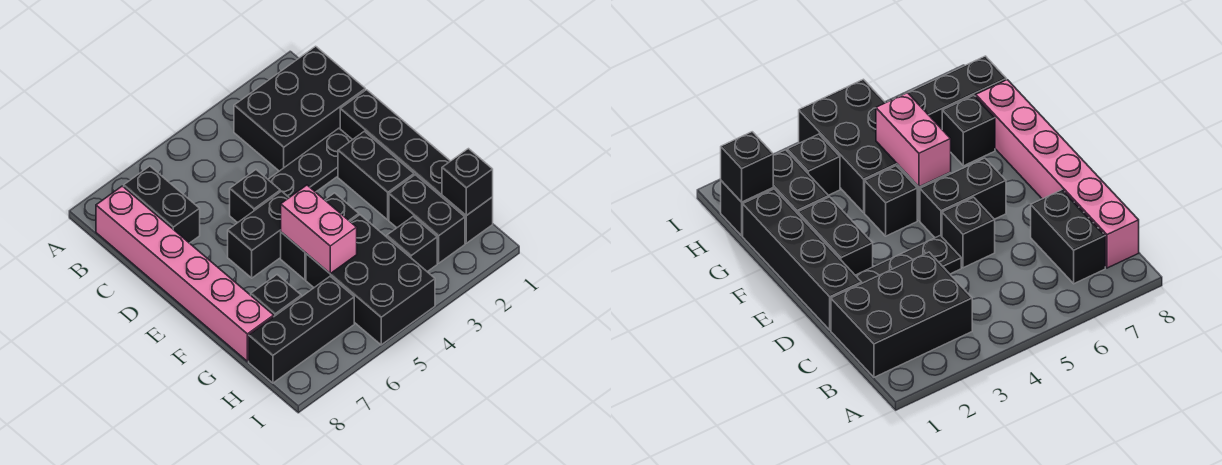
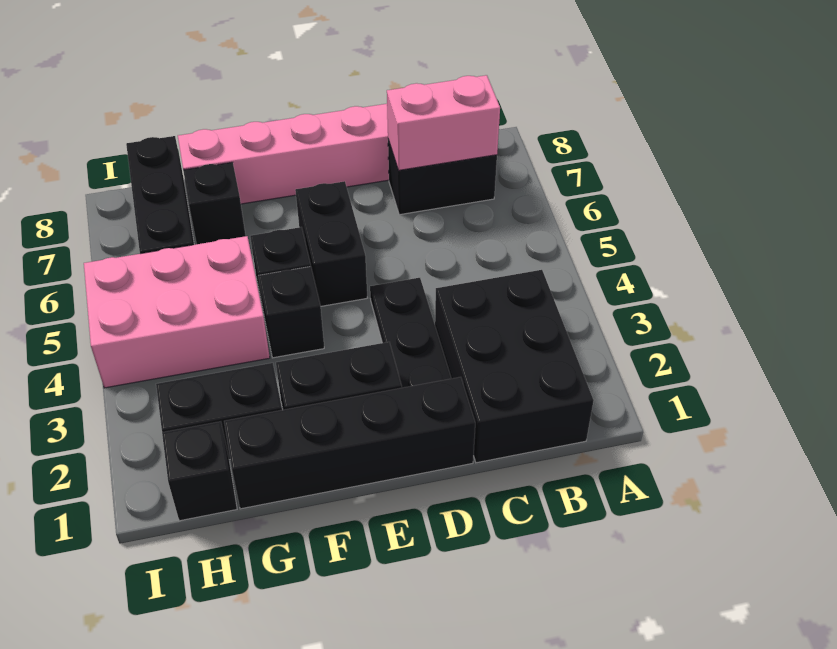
black 1x1 brick [230,170,281,223] -> none
pink 1x2 brick [281,185,357,273] -> pink 1x2 brick moved to [387,75,500,171]
black 2x3 brick [306,215,435,345] -> pink 2x3 brick [84,236,270,388]
black 1x1 brick [442,149,493,216] -> none
black 1x1 brick [387,217,437,272] -> none

